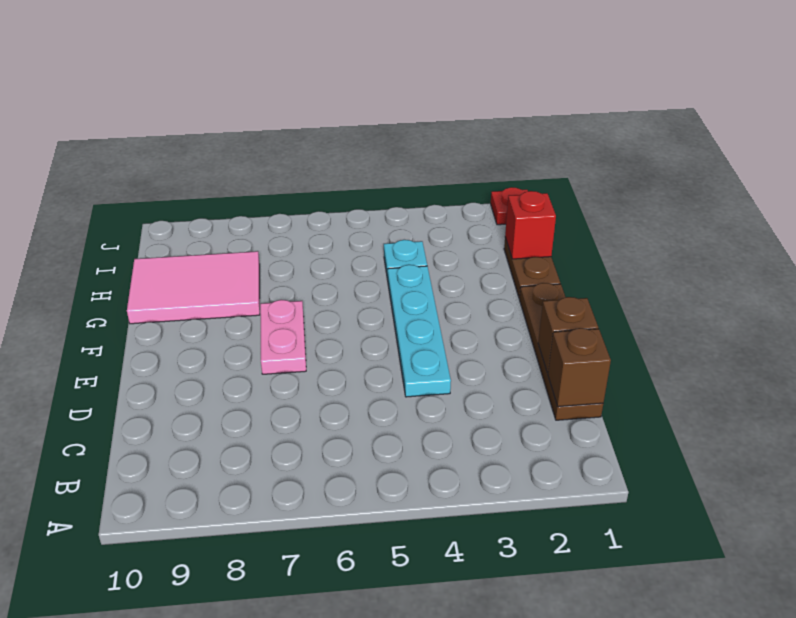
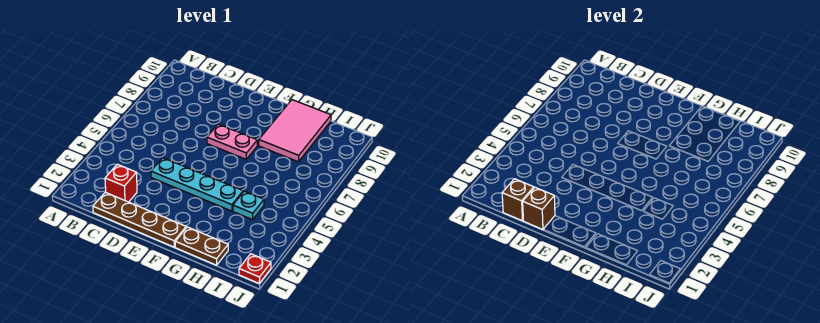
red 1x1 brick [505,191,556,259] -> red 1x1 brick moved to [105,164,137,202]

